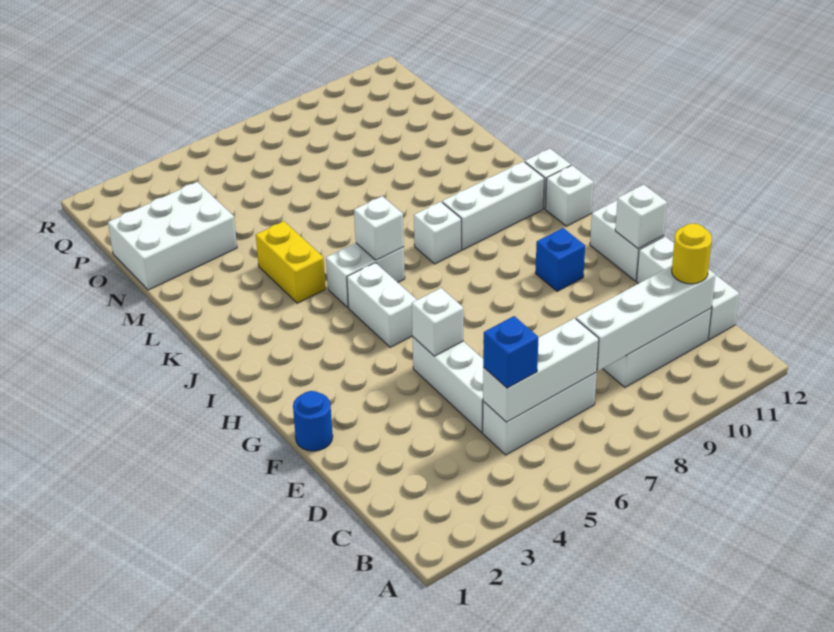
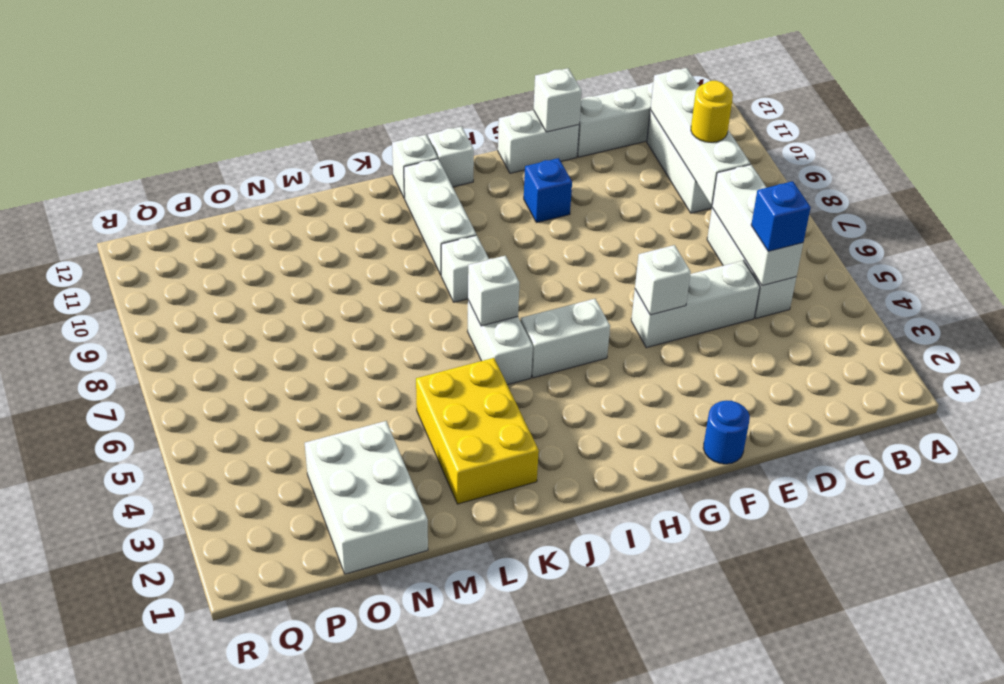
yellow 1x1 round brick [672,223,712,284] -> yellow 1x1 round brick moved to [691,81,733,142]
yellow 1x2 brick [256,221,326,303] -> yellow 2x3 brick [416,358,539,504]

